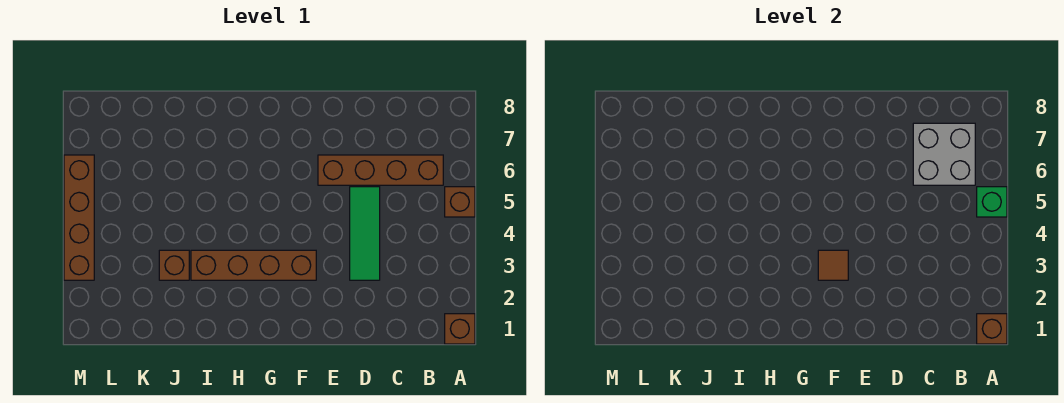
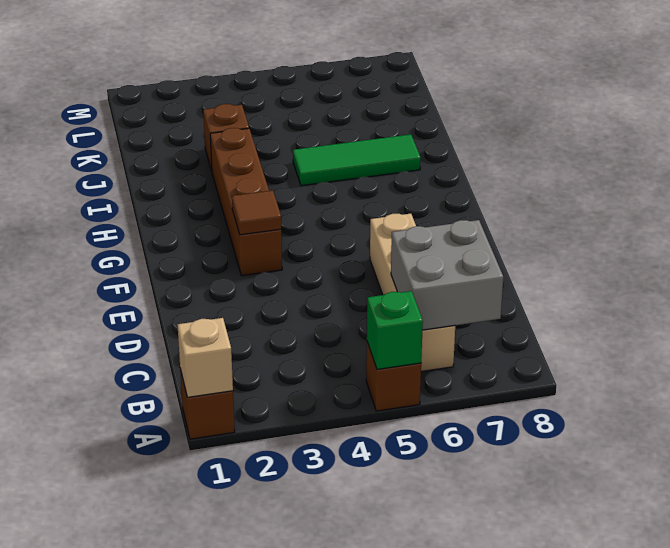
brown 1x1 brick [977,314,1007,344] -> tan 1x1 brick [177,318,233,397]
brown 1x4 brick [318,155,443,185] -> tan 1x4 brick [370,214,455,372]
green 1x3 tile [350,187,380,280] -> green 1x3 tile moved to [293,134,421,186]
brown 1x4 brick [64,155,94,280] -> none

